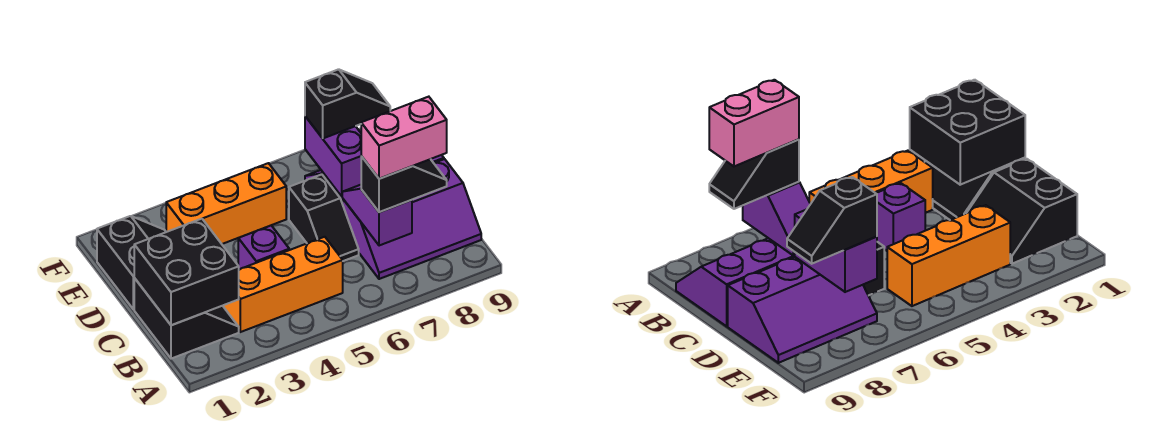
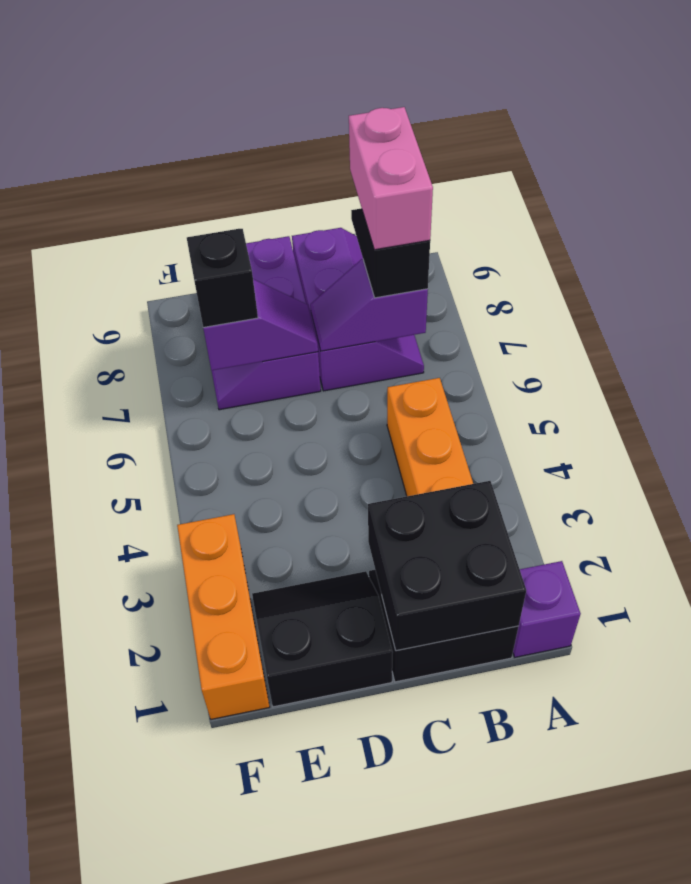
purple 1x1 brick [238,225,289,269] -> purple 1x1 brick moved to [513,561,581,657]
black 1x2 slope [289,174,359,261] -> none
purple 1x2 brick [305,116,361,197] -> purple 1x2 slope [203,279,318,370]
orange 1x3 brick [166,163,286,244] -> orange 1x3 brick moved to [177,514,269,719]

